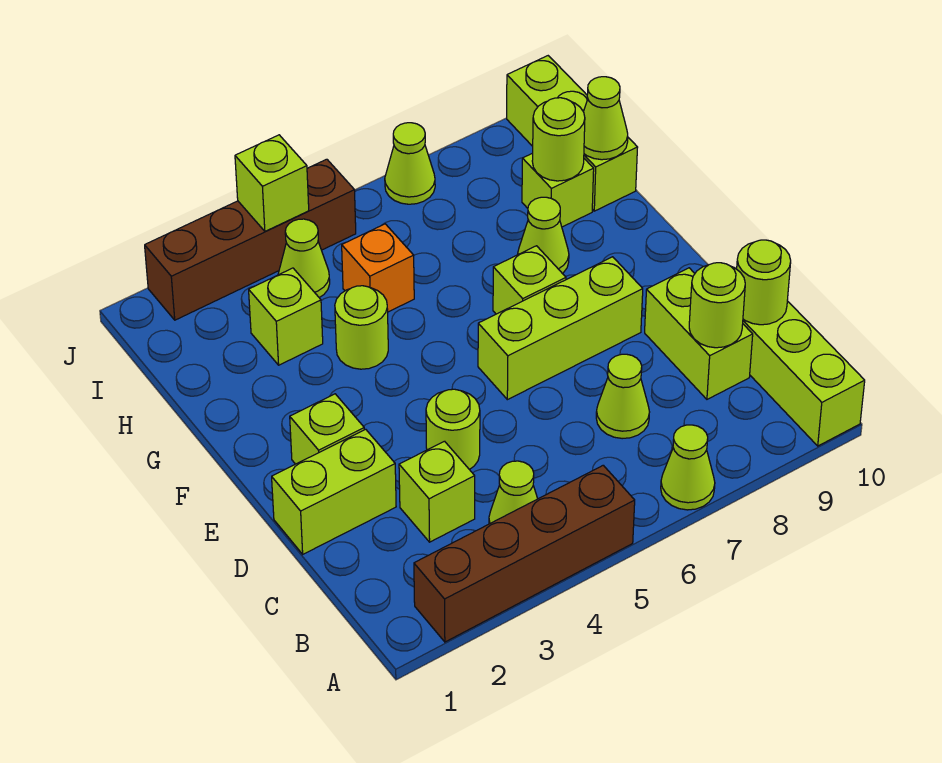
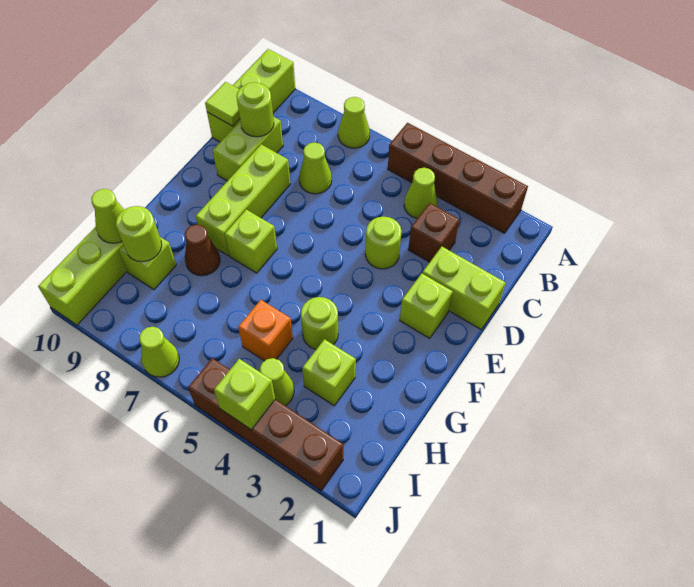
lime 1x1 brick [399,441,475,542] -> brown 1x1 brick [408,203,459,262]
lime 1x1 round brick [737,240,791,325] -> lime 1x1 tile [205,82,240,126]
lime 1x3 brick [478,257,643,400] -> lime 1x3 brick turned to [196,144,290,255]
lime 1x1 cone [518,197,569,273] -> brown 1x1 cone [185,224,220,276]

